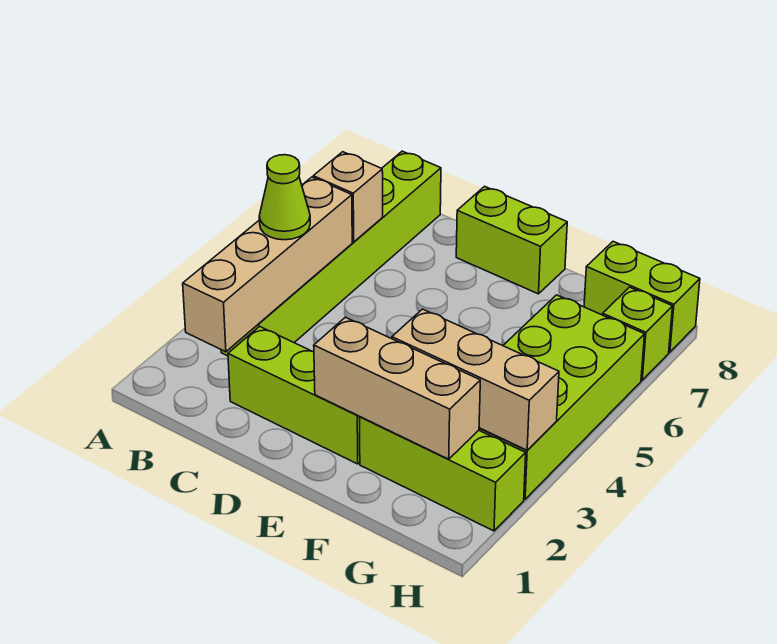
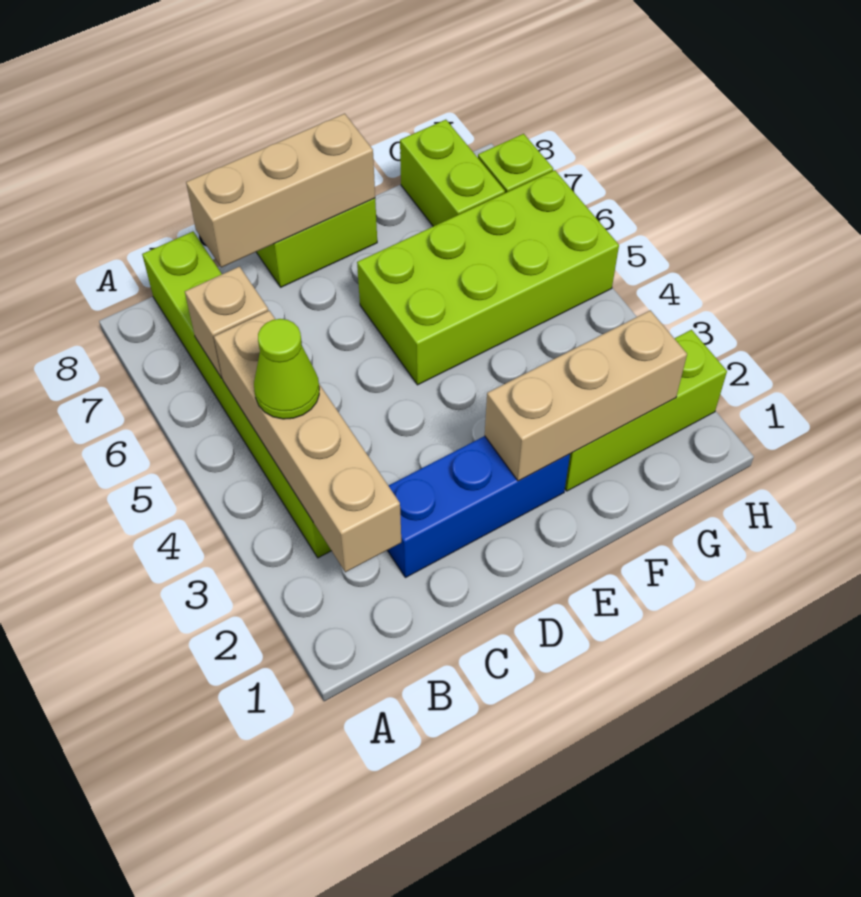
lime 1x3 brick [228,327,360,464] -> blue 1x3 brick [387,436,570,578]
tan 1x3 brick [392,309,559,450] -> tan 1x3 brick moved to [186,114,375,268]
lime 2x4 brick [479,295,645,499] -> lime 2x4 brick turned to [357,170,619,385]
lime 1x2 brick [584,242,700,352] -> lime 1x2 brick turned to [400,120,505,226]

